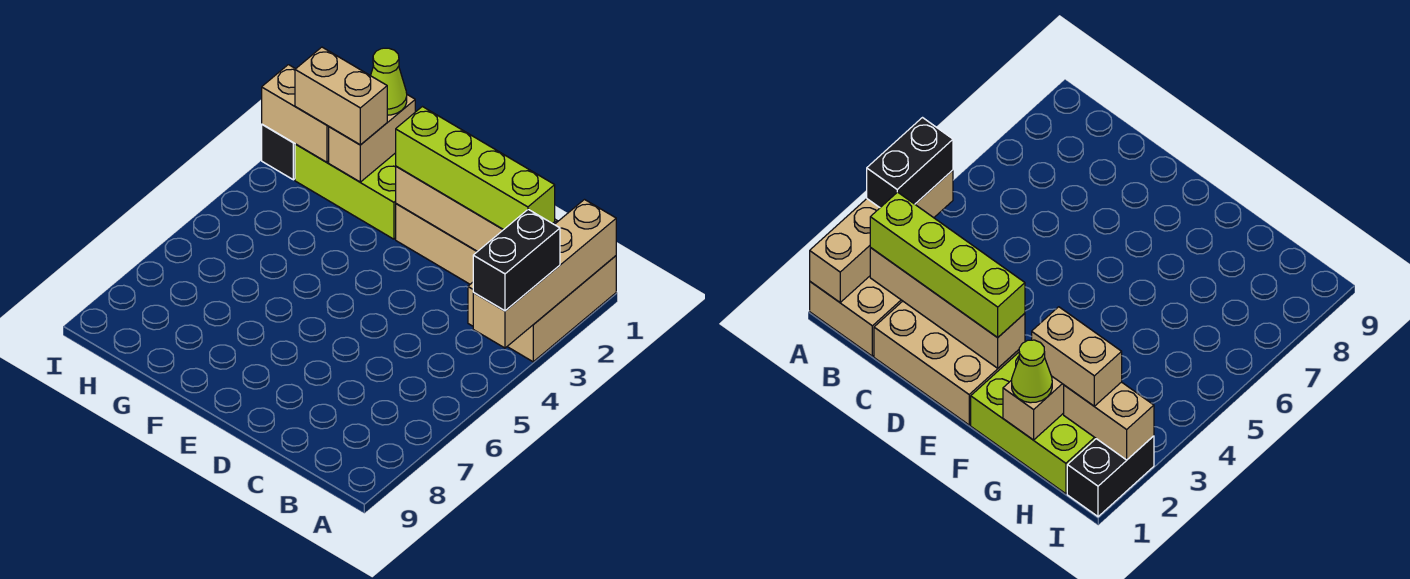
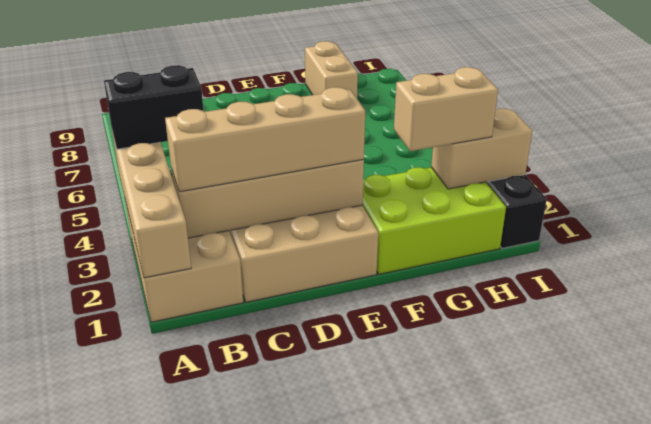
black 1x2 brick [473,209,560,311] -> black 1x2 brick turned to [104,65,204,149]
lime 1x4 brick [396,107,555,230] -> tan 1x4 brick [165,87,365,192]
tan 1x2 brick [329,95,415,182] -> tan 1x2 brick moved to [305,41,358,98]
lime 1x1 cone [371,48,407,115] -> none

